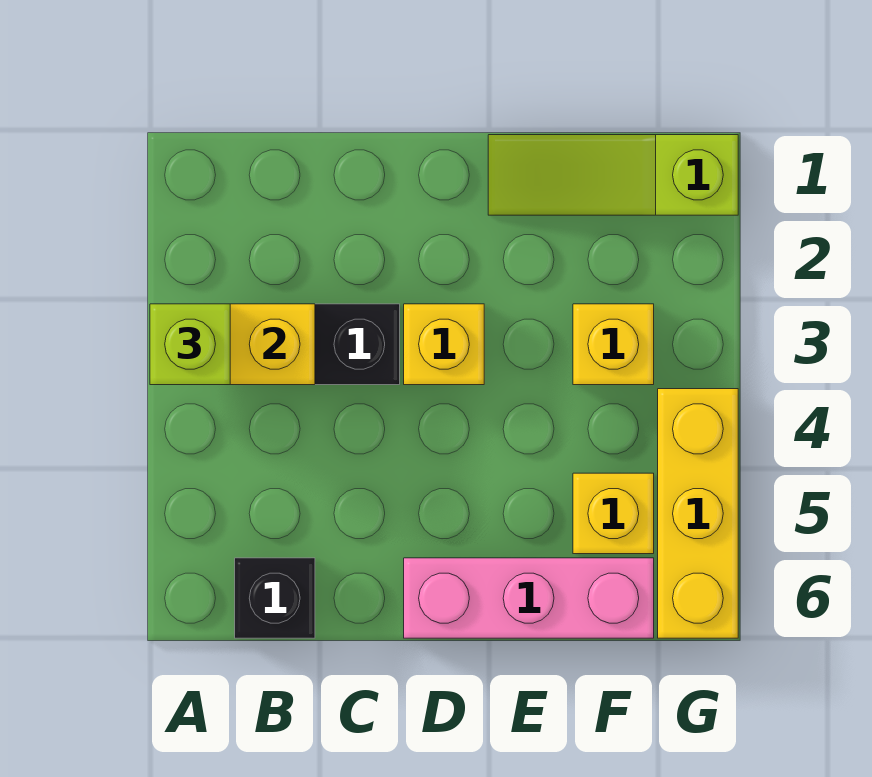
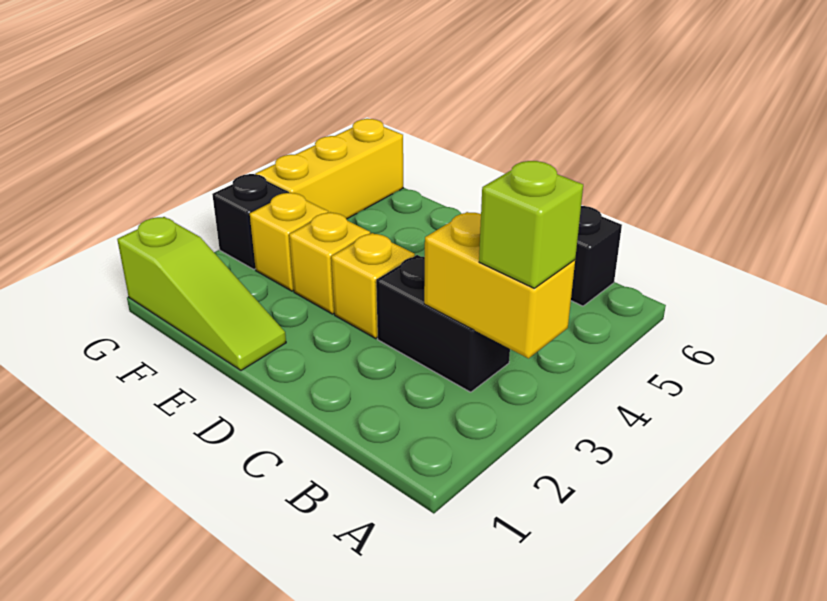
pink 1x3 brick [404,558,654,638] -> none
yellow 1x1 brick [573,473,654,554] -> yellow 1x1 brick moved to [289,212,370,314]
none -> black 1x1 brick [212,174,289,269]

